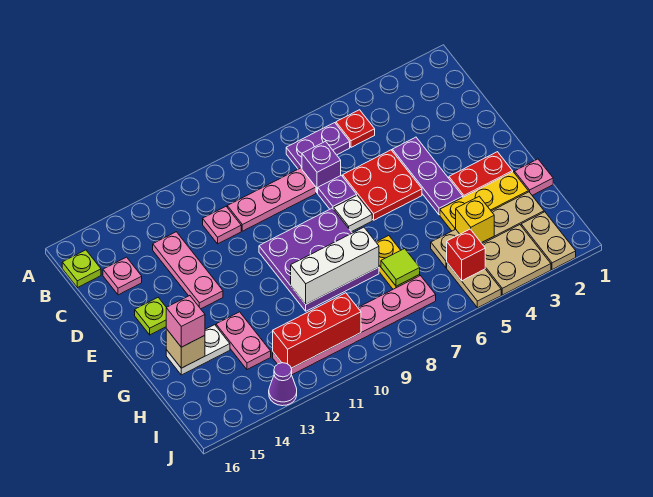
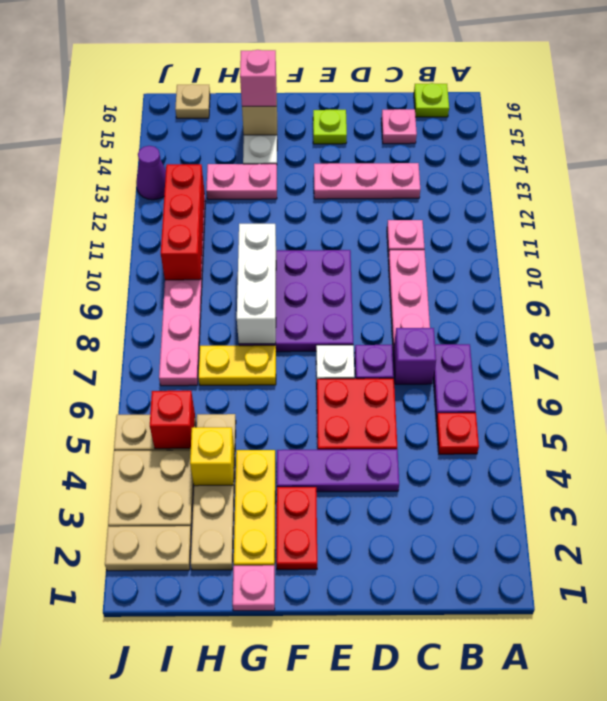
lime 1x1 tile [381,249,420,286] -> none
none -> tan 1x1 plate [175,84,210,118]

